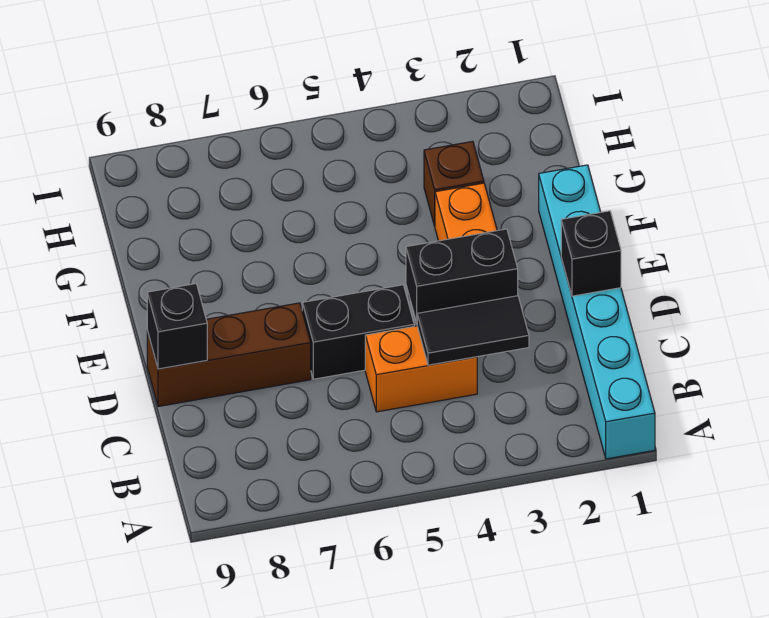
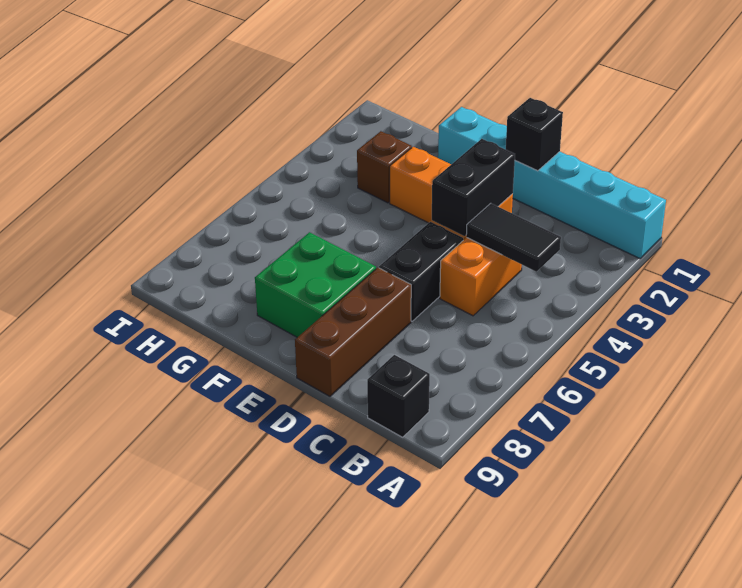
black 1x2 tile [417,296,529,365] -> black 1x2 tile turned to [466,203,561,272]
black 1x1 brick [147,284,207,369] -> black 1x1 brick moved to [367,355,430,437]
none -> green 2x2 brick [255,232,376,337]

